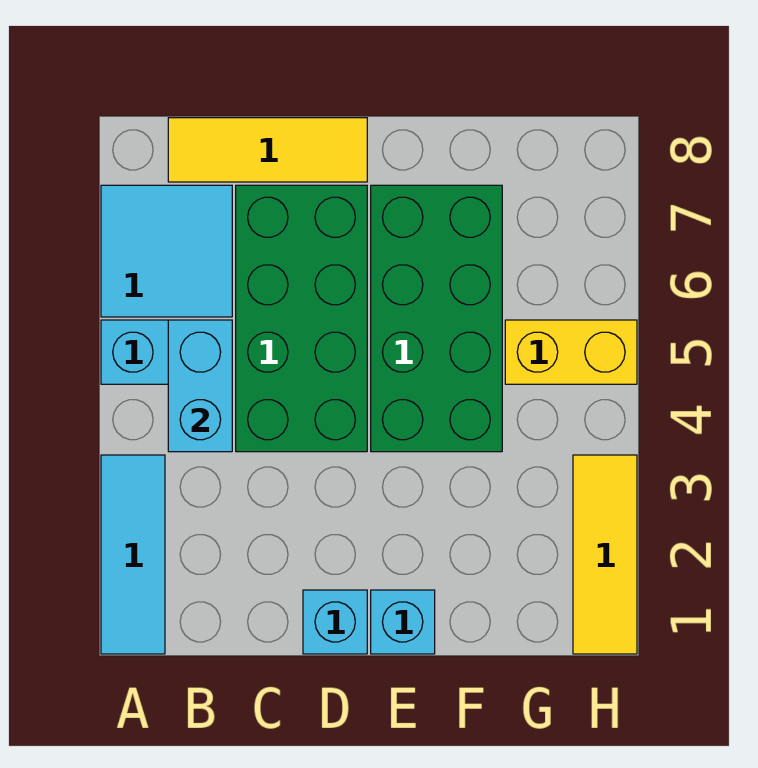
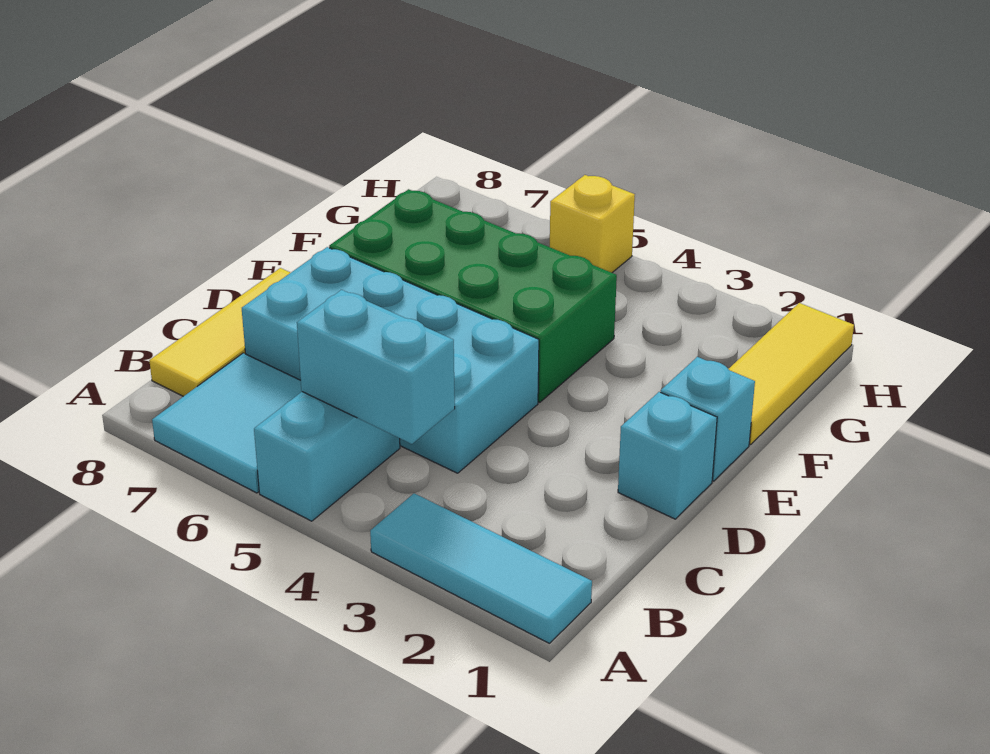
green 2x4 brick [236,185,367,452] -> cyan 2x4 brick [242,247,539,473]
yellow 1x2 brick [505,320,637,384] -> yellow 1x1 brick [550,175,635,273]
yellow 1x3 tile [573,455,637,654] -> yellow 1x3 tile turned to [729,303,854,445]

